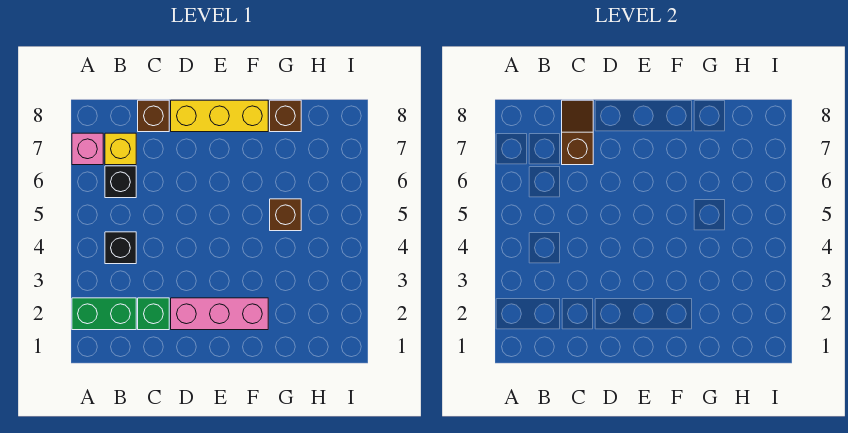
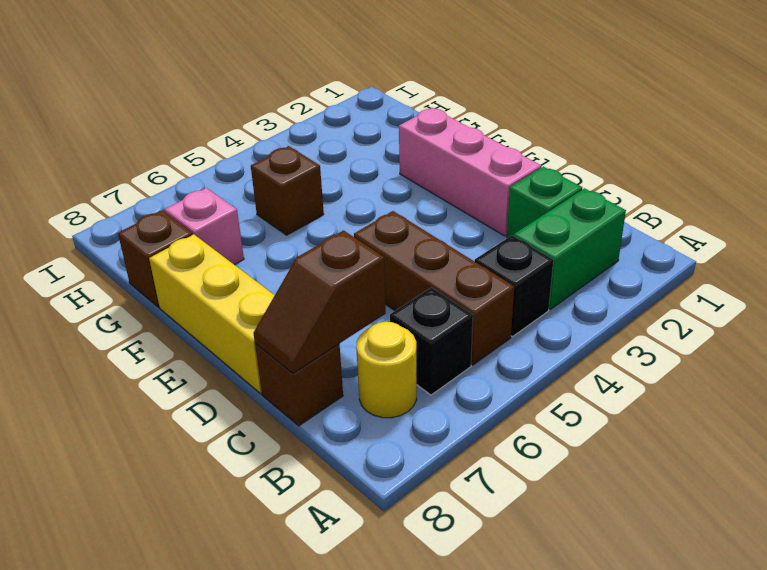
green 1x2 brick [72,298,136,330] -> green 1x2 brick turned to [514,188,626,309]
pink 1x1 brick [72,133,103,165] -> pink 1x1 brick moved to [164,188,244,265]
none -> brown 1x3 brick [354,211,514,365]
yellow 1x1 brick [105,133,136,165] -> yellow 1x1 round brick [356,322,417,418]

